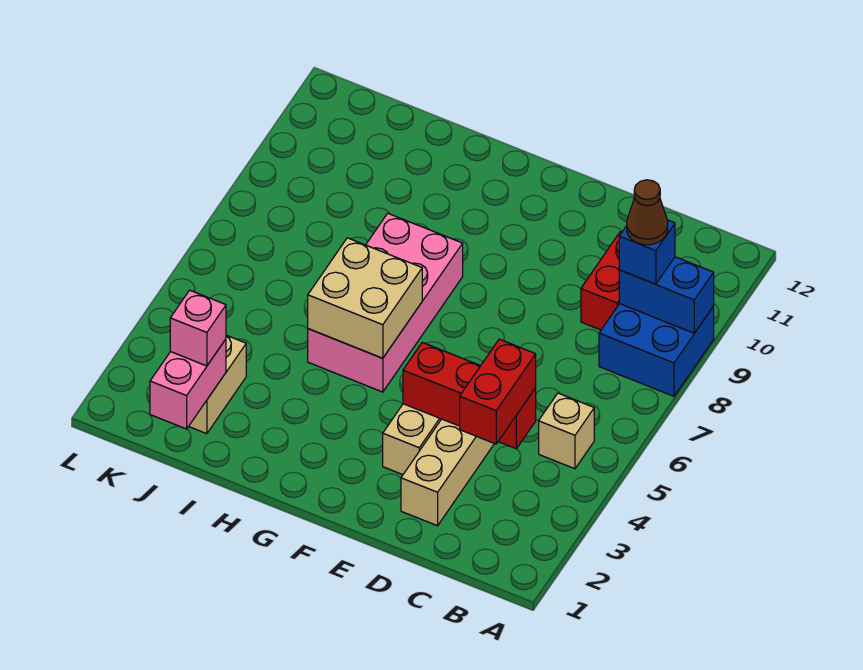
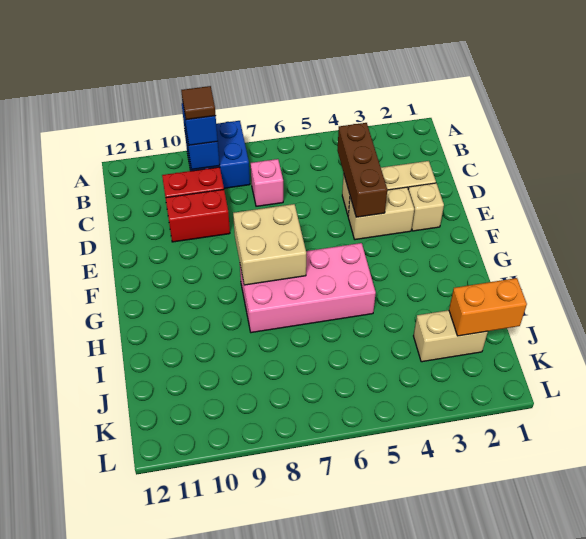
tan 1x1 brick [539,393,594,469] -> tan 1x1 brick moved to [408,183,444,231]
brown 1x1 cone [627,180,668,245] -> brown 1x1 tile [181,86,216,120]
red 1x2 brick [460,339,536,444] -> red 1x2 brick moved to [166,189,230,242]
red 1x3 brick [403,342,536,449] -> brown 1x3 brick [337,123,387,217]
tan 2x2 brick [308,238,422,358] -> tan 2x2 brick moved to [233,204,306,285]
pink 1x2 brick [150,339,226,429] -> orange 1x2 brick [449,278,527,336]
pink 1x1 brick [170,290,226,366] -> pink 1x1 brick moved to [251,159,283,206]

